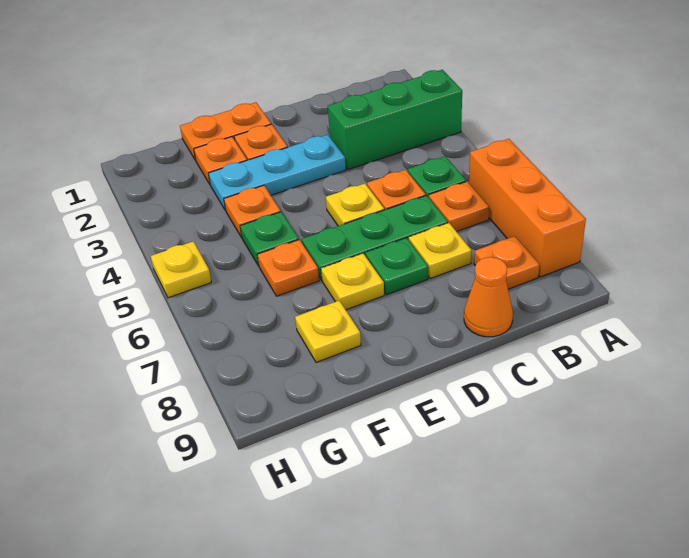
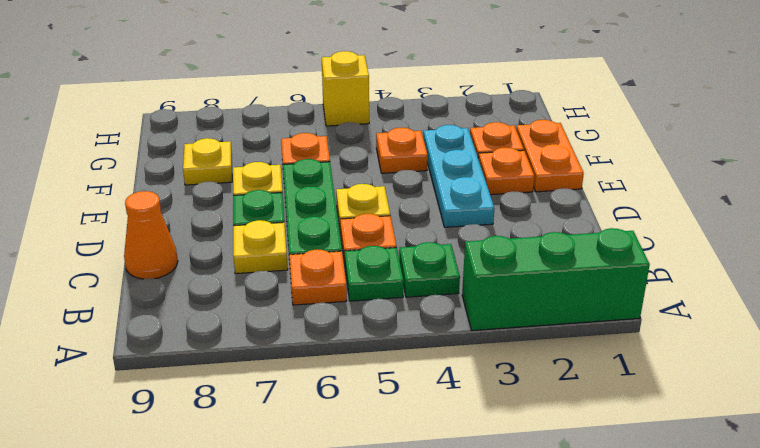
green 1x3 brick [328,70,462,170] -> green 1x3 brick turned to [462,228,650,331]
orange 1x3 brick [469,139,586,277] -> none
orange 1x1 plate [474,236,540,289] -> none
green 1x1 plate [240,212,299,266] -> green 1x1 plate moved to [399,242,460,297]
yellow 1x1 plate [151,241,211,298] -> yellow 1x1 brick [322,51,369,126]

